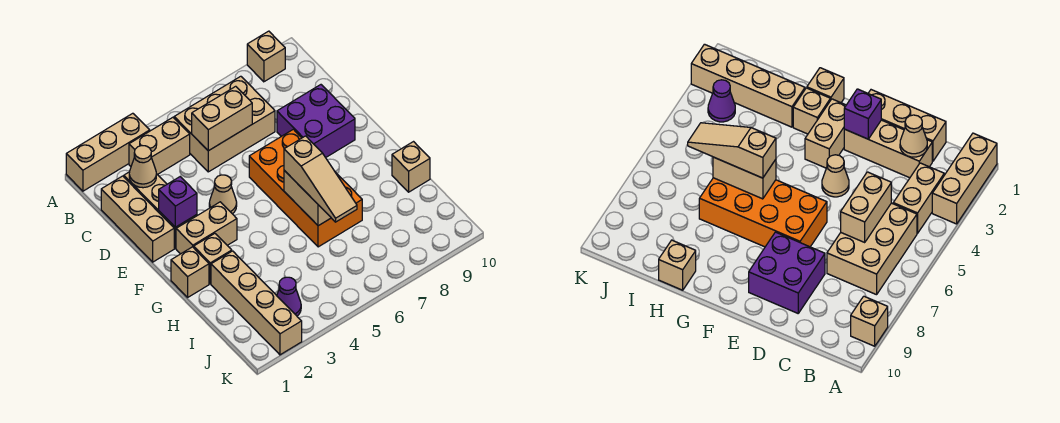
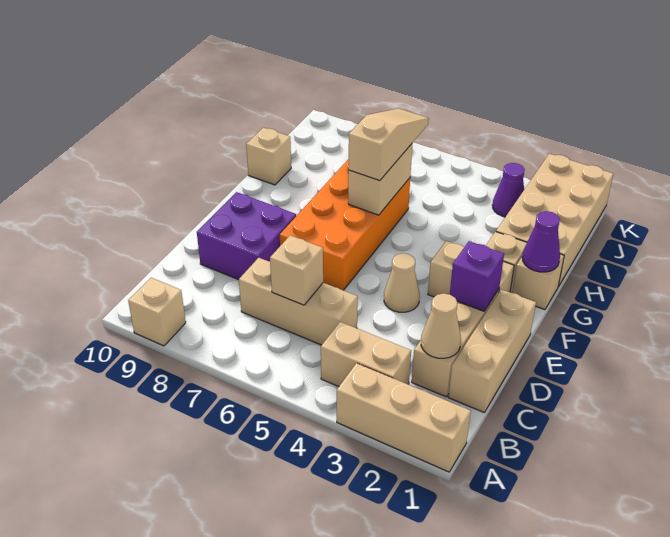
tan 2x3 brick [174,76,275,172] -> tan 1x3 brick [239,258,358,345]
tan 1x2 brick [192,86,252,151] -> tan 1x1 brick [270,235,323,305]
none -> purple 1x1 cone [522,211,560,272]
tan 1x4 brick [211,251,302,355] -> tan 2x4 brick [496,154,613,287]

